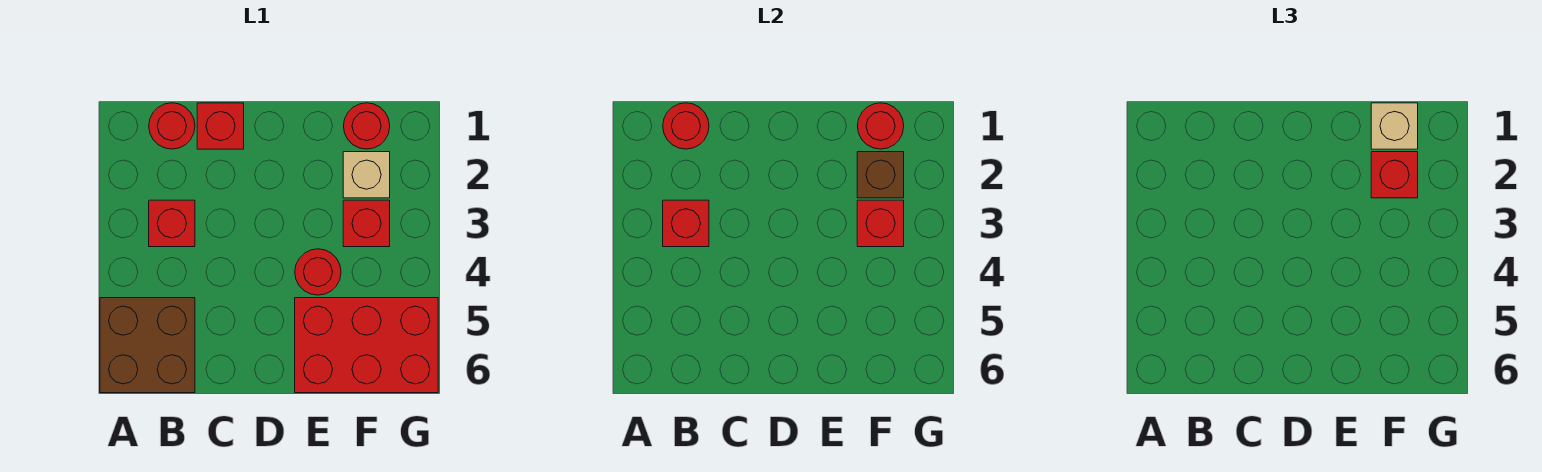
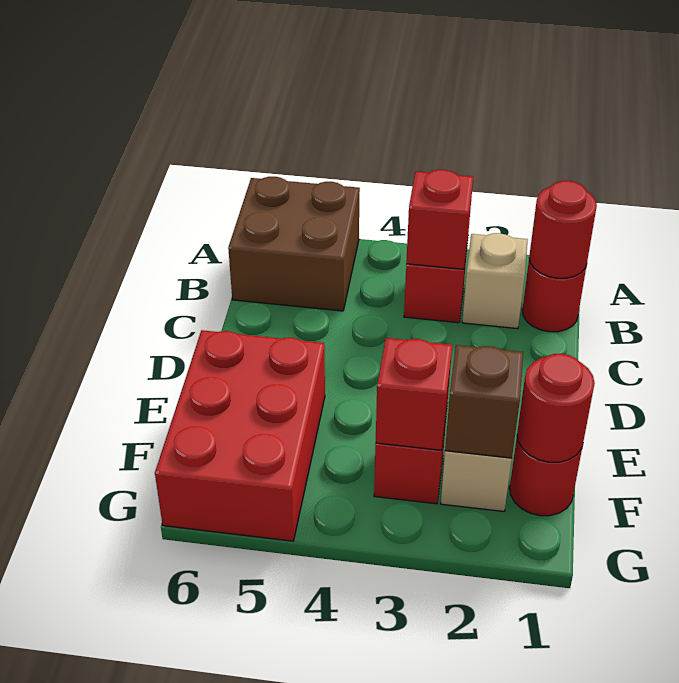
red 1x1 brick [197,103,244,149] -> none
red 1x1 round brick [295,249,341,295] -> none
tan 1x1 brick [1371,103,1418,149] -> tan 1x1 brick moved to [462,233,528,329]
red 1x1 brick [1371,152,1418,198] -> none

